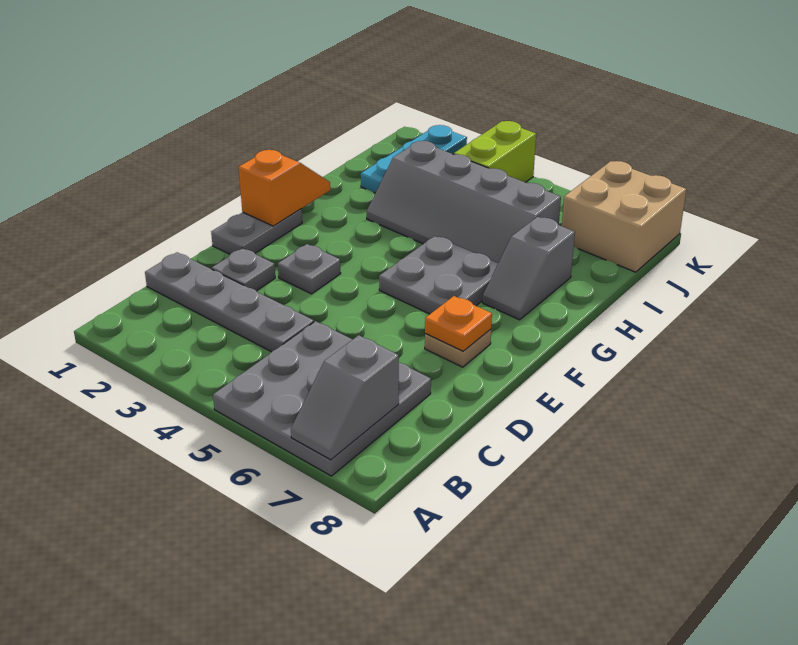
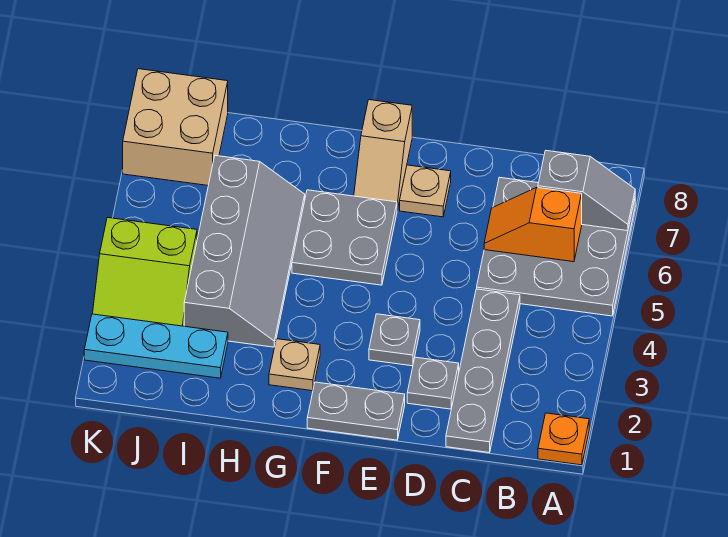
orange 1x1 plate [425,296,492,351] -> orange 1x1 plate moved to [538,413,589,465]
orange 1x2 slope [239,150,330,226] -> orange 1x2 slope moved to [484,187,582,262]
none -> tan 1x2 slope [354,100,412,210]
none -> tan 1x1 plate [269,339,320,391]
grey 1x2 slope [483,217,575,320] -> none

